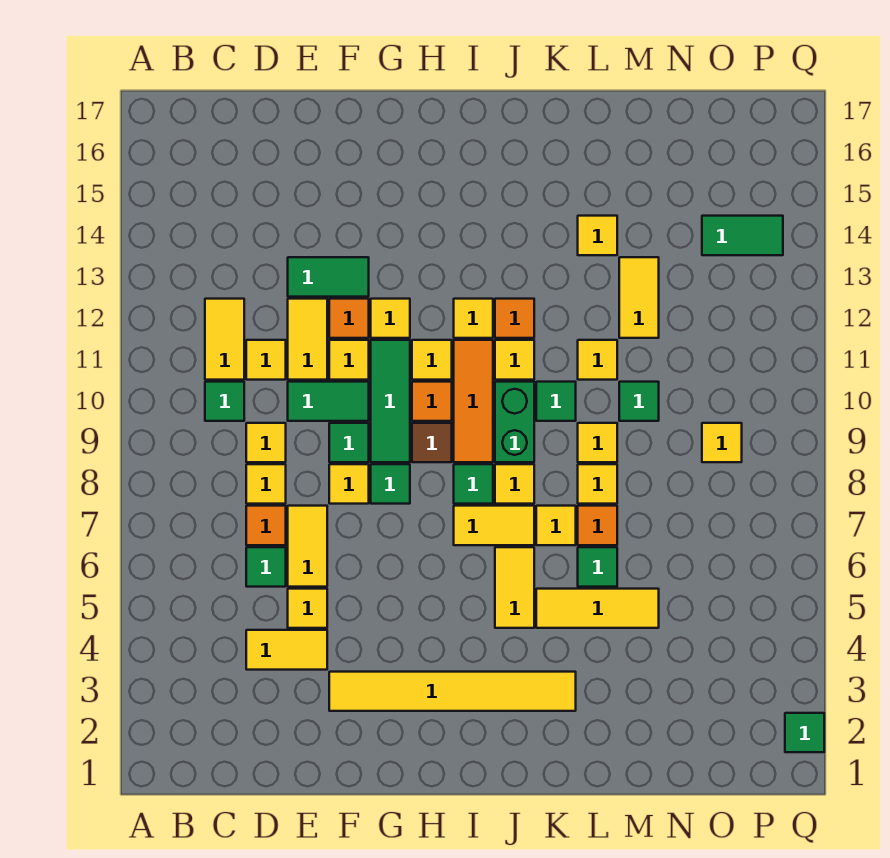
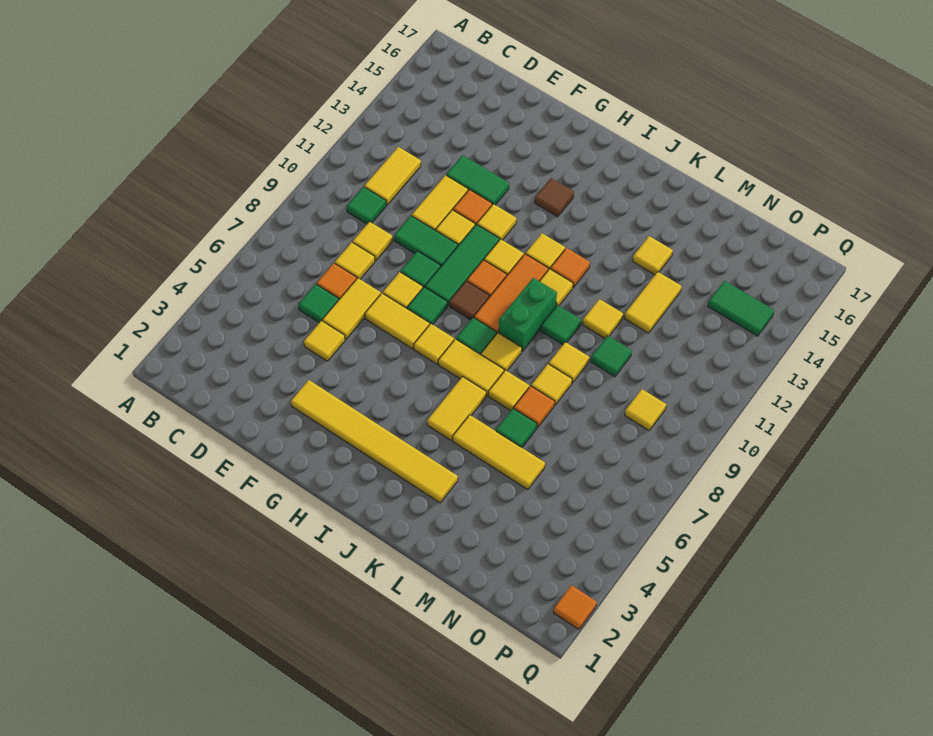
yellow 1x2 tile [246,630,327,670] -> yellow 1x2 tile moved to [365,293,430,349]
yellow 1x1 tile [246,340,286,380] -> yellow 1x1 tile moved to [414,324,454,364]
none -> brown 1x1 tile [535,178,574,217]
green 1x1 tile [785,713,824,752] -> orange 1x1 tile [554,585,597,629]

